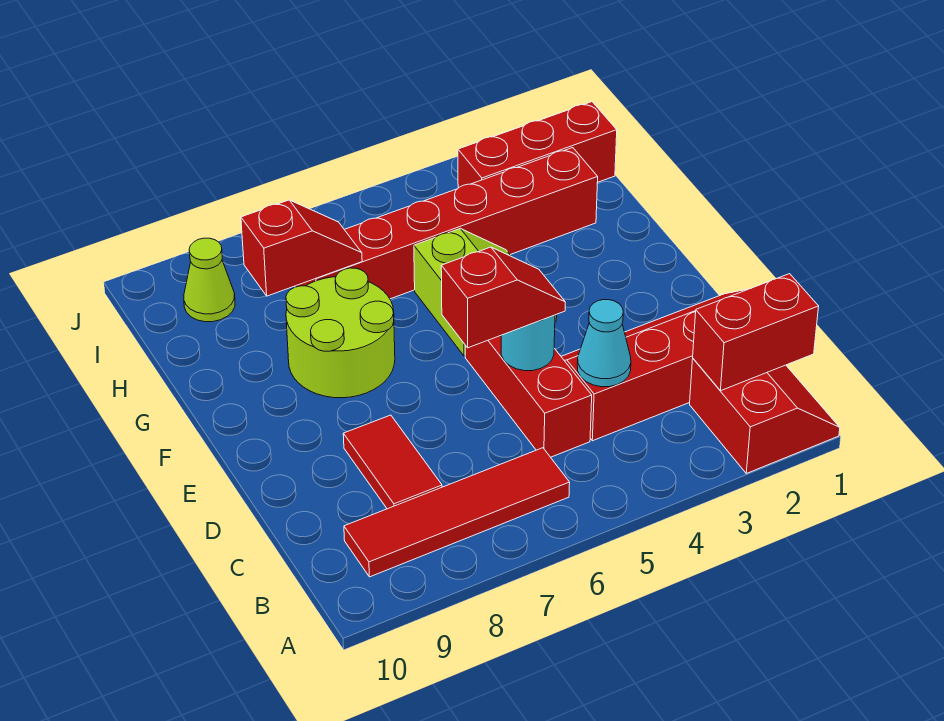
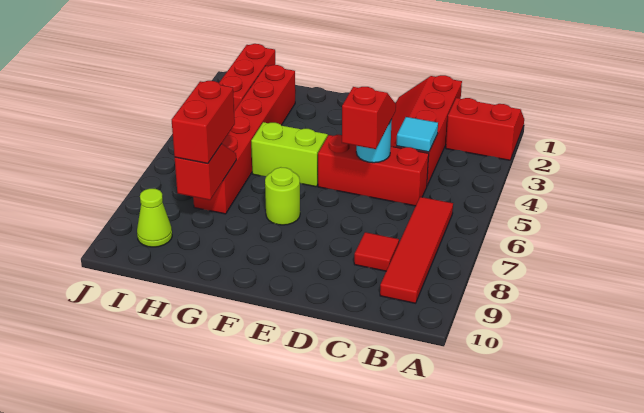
red 1x2 brick [693,274,819,391] -> red 1x2 brick moved to [172,81,235,163]
cyan 1x1 cone [577,300,631,387] -> cyan 1x1 tile [396,117,438,152]
red 1x2 tile [343,415,442,509] -> red 1x1 tile [354,232,399,271]
lime 2x2 round brick [286,268,395,398] -> lime 1x1 round brick [265,167,300,225]

